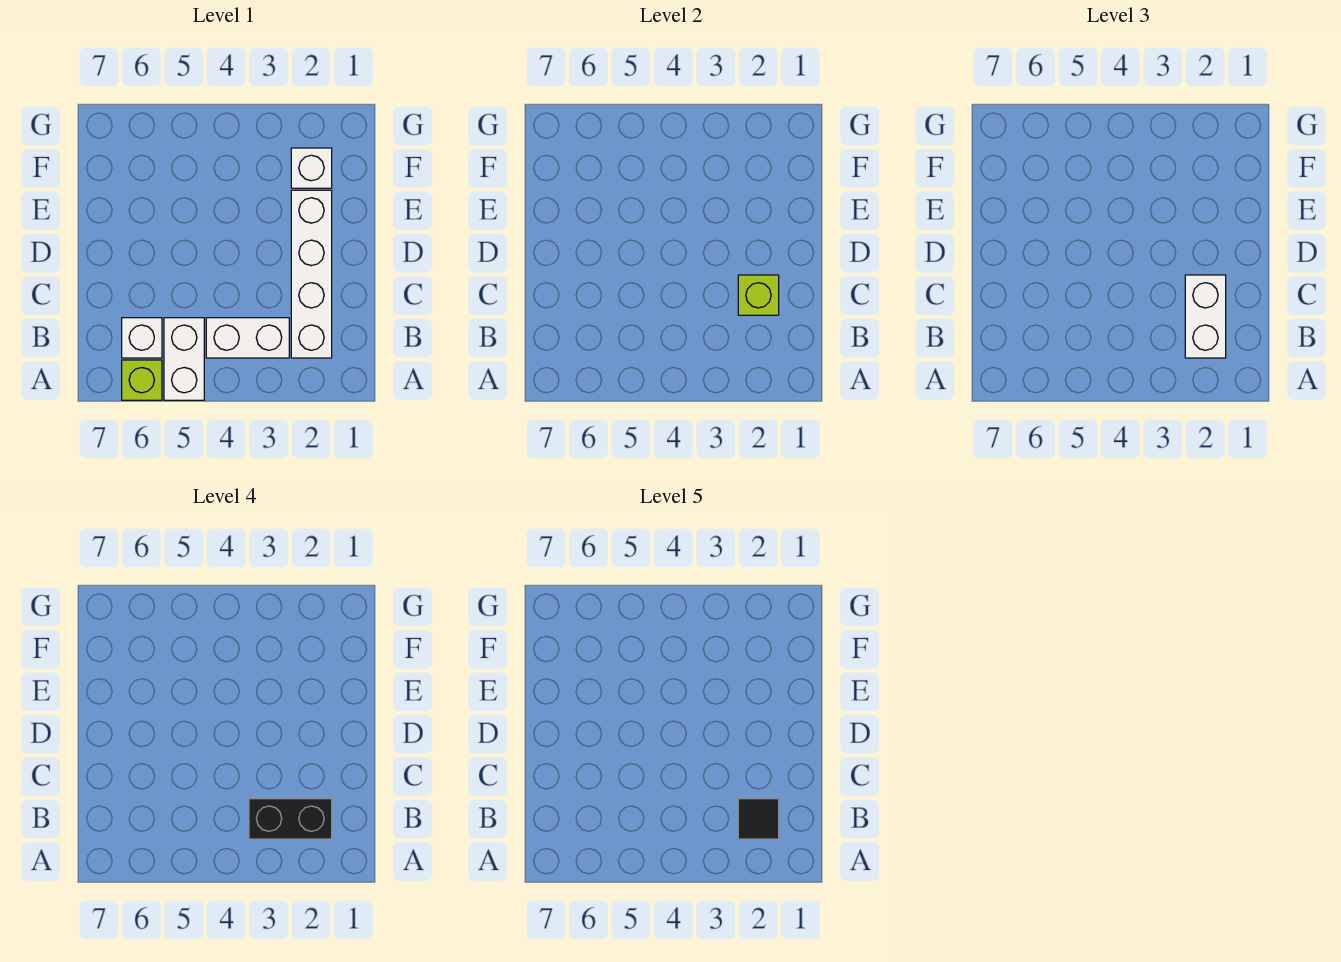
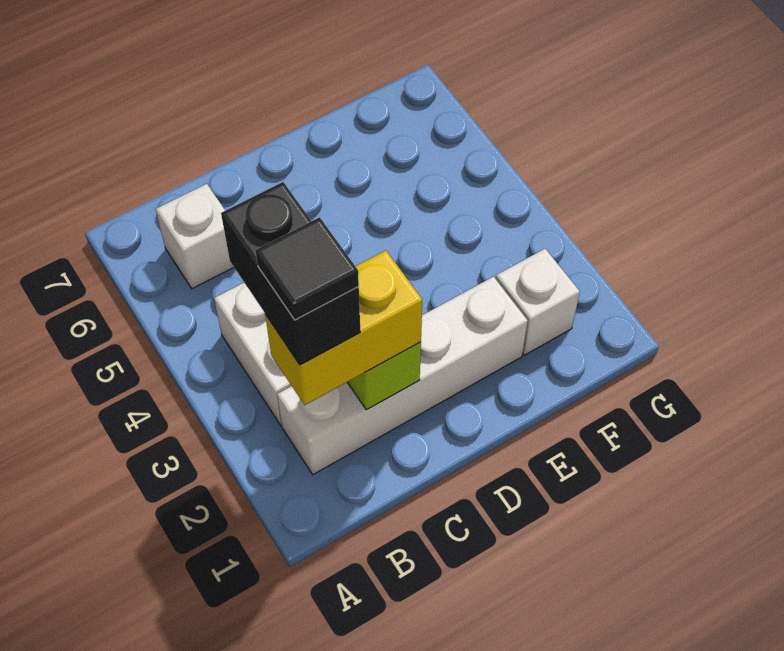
white 1x2 brick [164,318,204,400] -> none
lime 1x1 brick [122,360,162,400] -> none
white 1x2 brick [1185,275,1226,358] -> yellow 1x2 brick [265,250,422,405]

